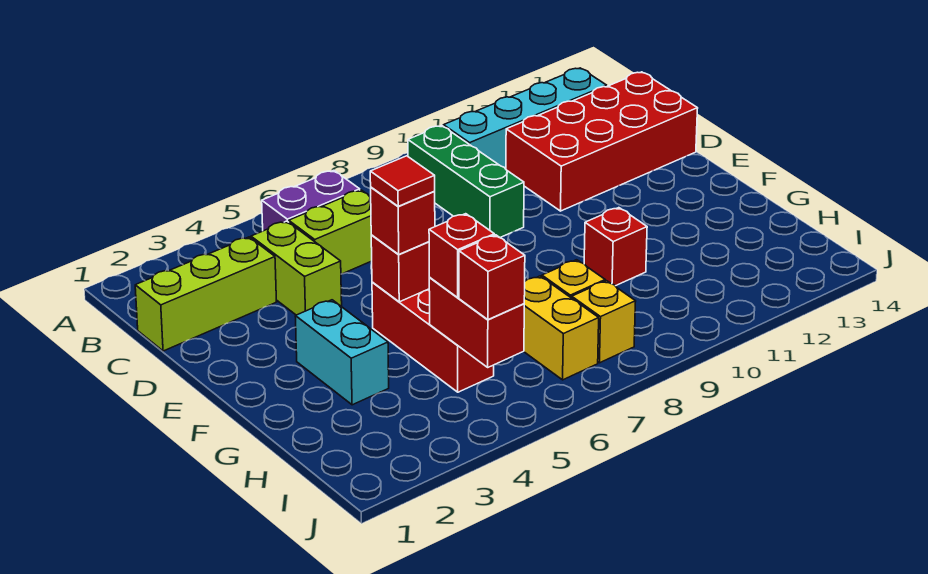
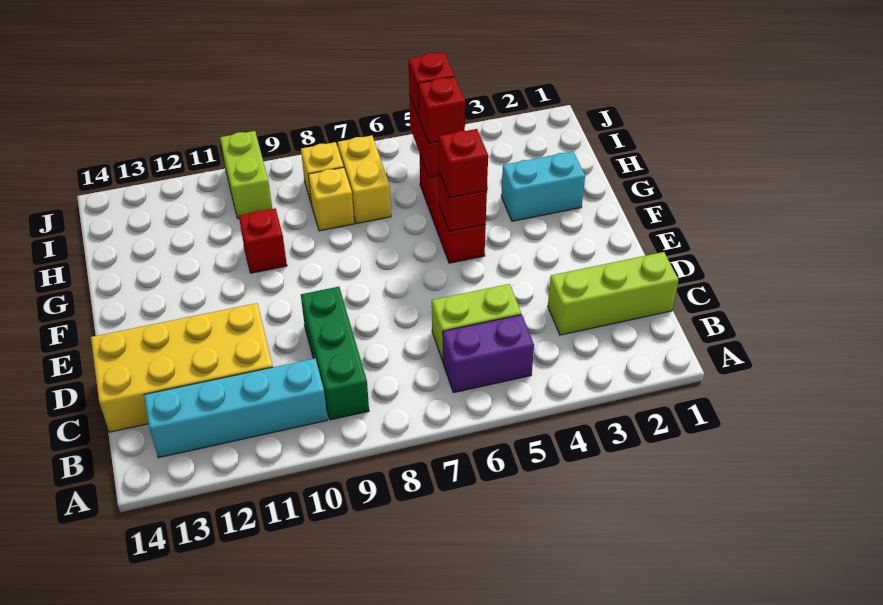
lime 1x2 brick [251,221,342,315] -> lime 1x2 brick moved to [220,131,272,219]
red 2x4 brick [506,72,698,211] -> yellow 2x4 brick [91,303,273,432]
cyan 1x2 brick [295,300,389,405] -> cyan 1x2 brick turned to [501,151,585,221]
red 1x1 tile [370,156,435,206] -> none

